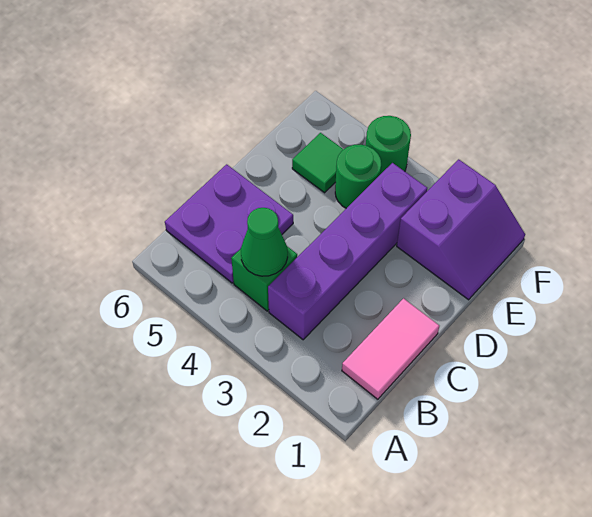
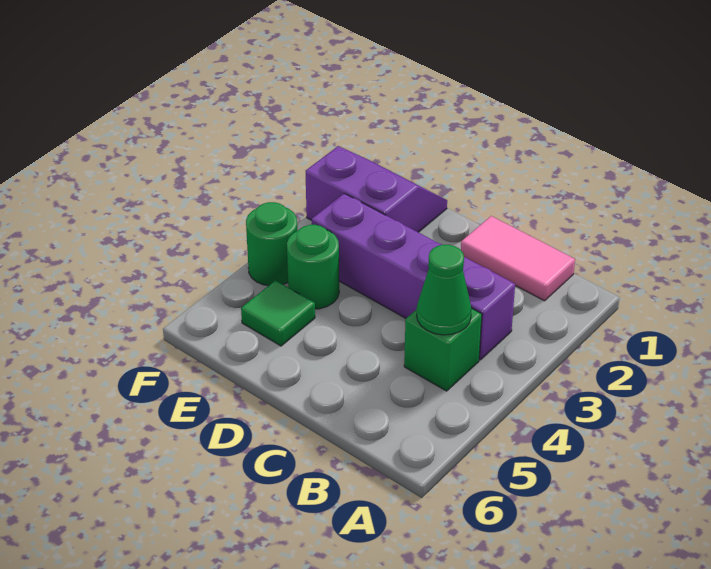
purple 2x2 plate [165,164,293,283] -> none

